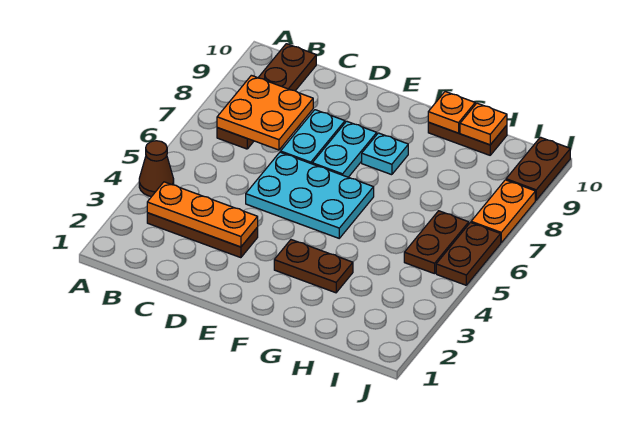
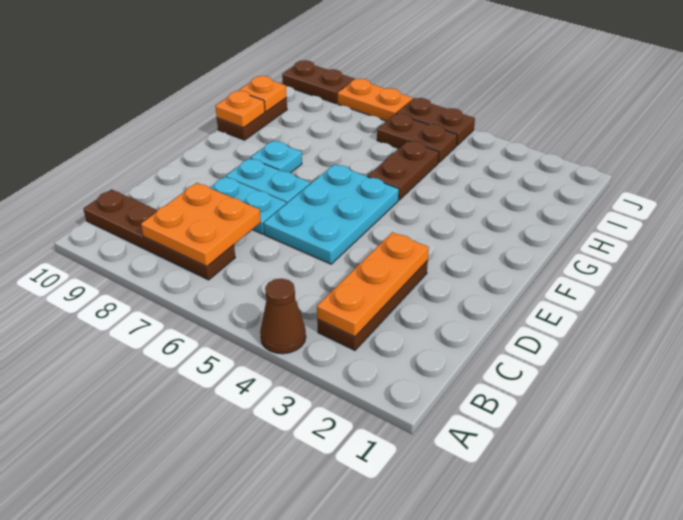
brown 1x2 plate [274,240,353,293] -> brown 1x2 plate moved to [368,141,439,200]

